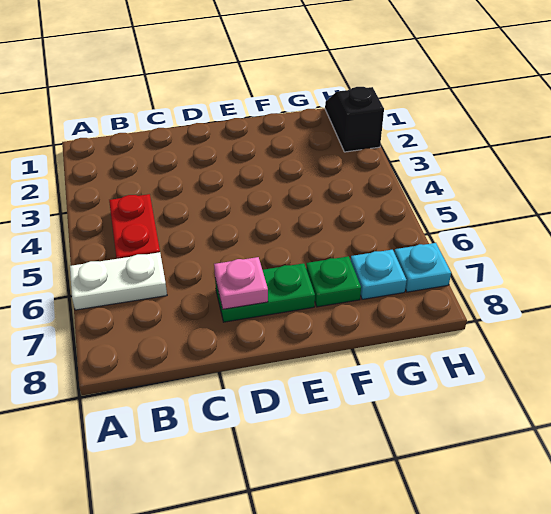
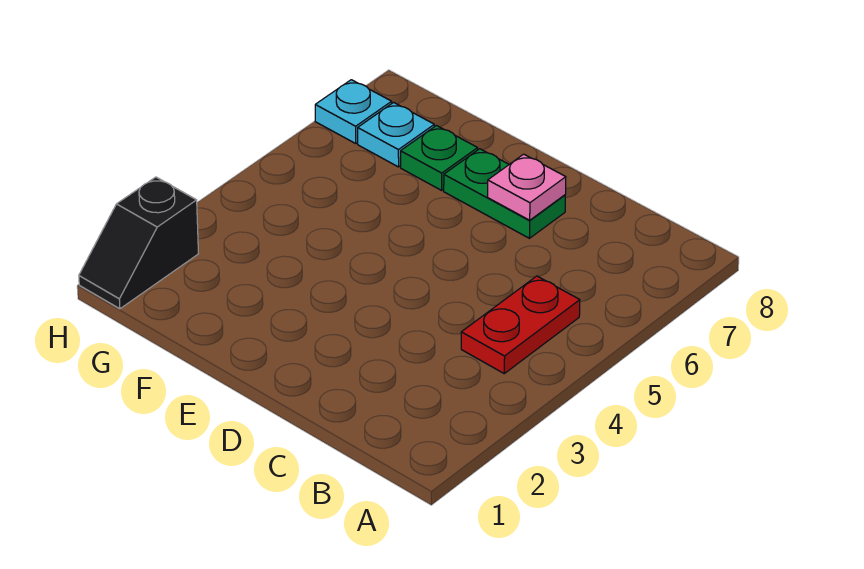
white 1x2 plate [70,252,167,310] -> none

